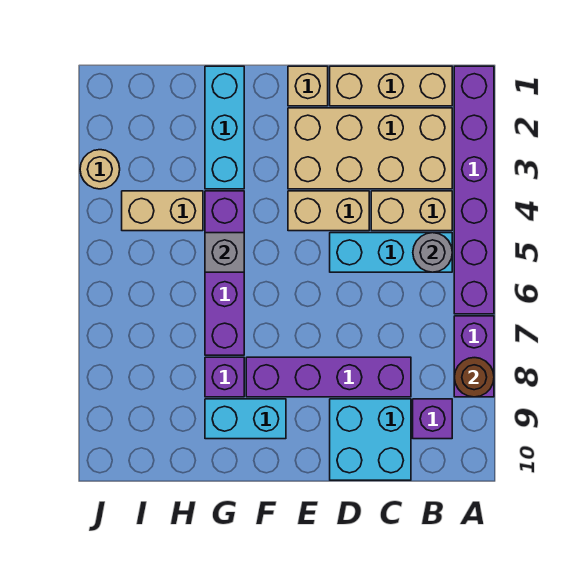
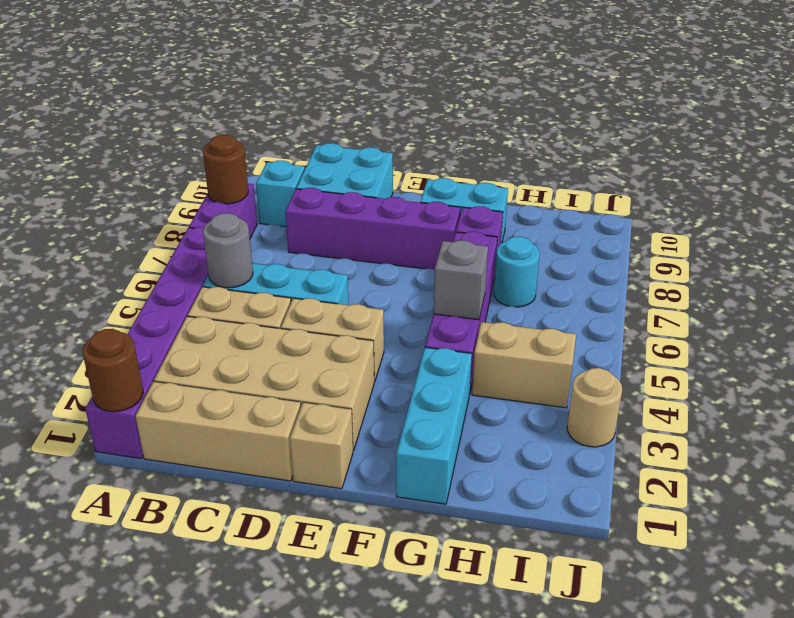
none -> brown 1x1 round brick [82,329,143,412]
purple 1x1 brick [413,399,452,439] -> cyan 1x1 brick [256,161,305,227]
none -> cyan 1x1 round brick [494,237,540,307]

